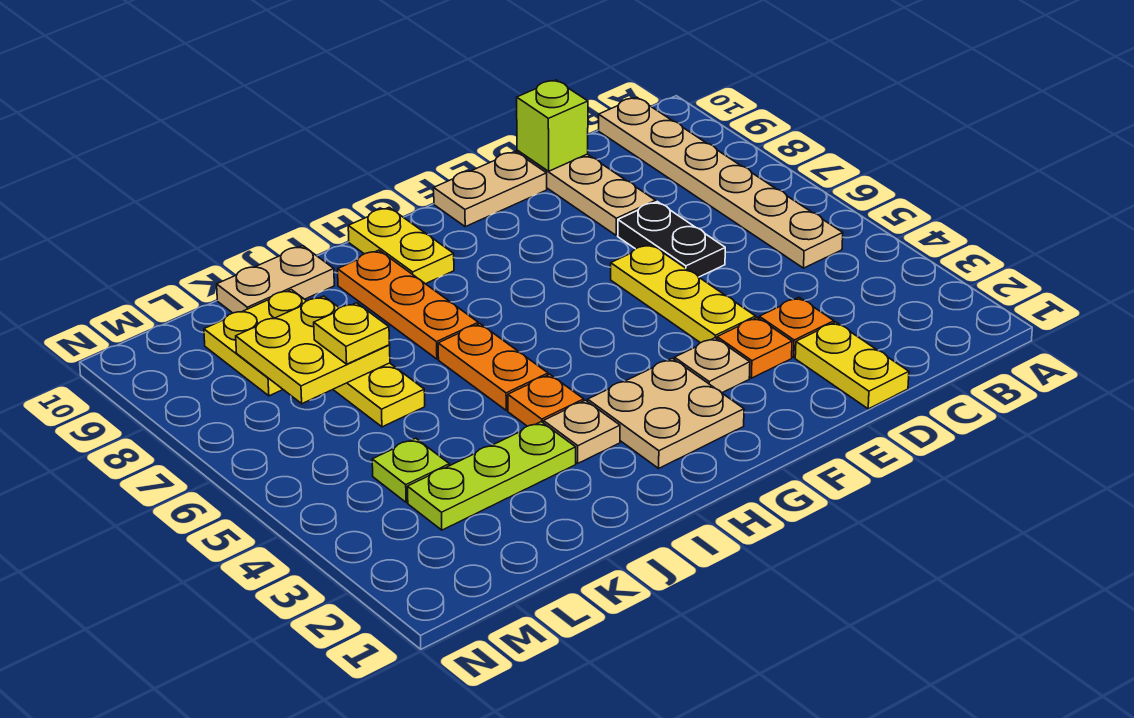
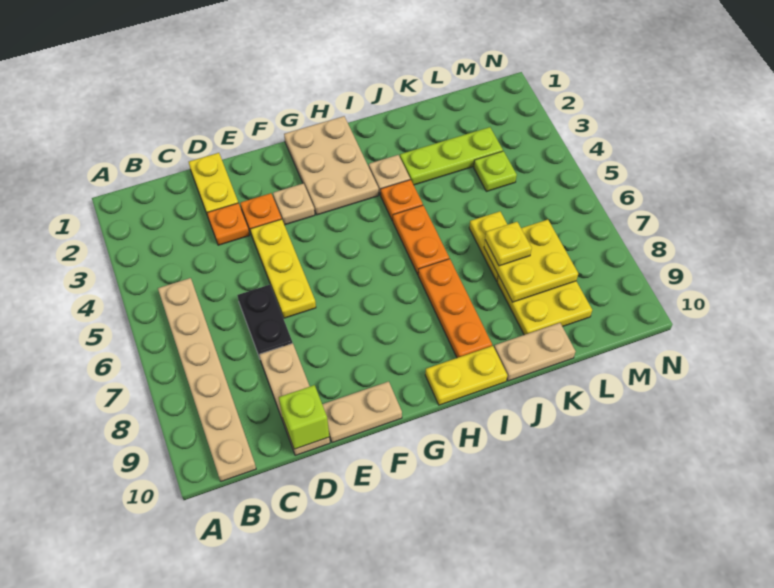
tan 2x2 plate [588,358,744,468] -> tan 2x3 plate [284,116,379,215]
yellow 1x2 plate [348,207,454,284] -> yellow 1x2 plate turned to [425,346,507,405]

